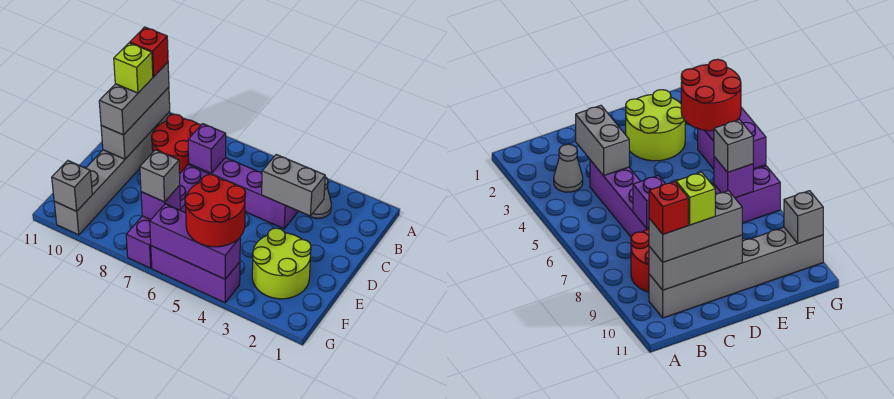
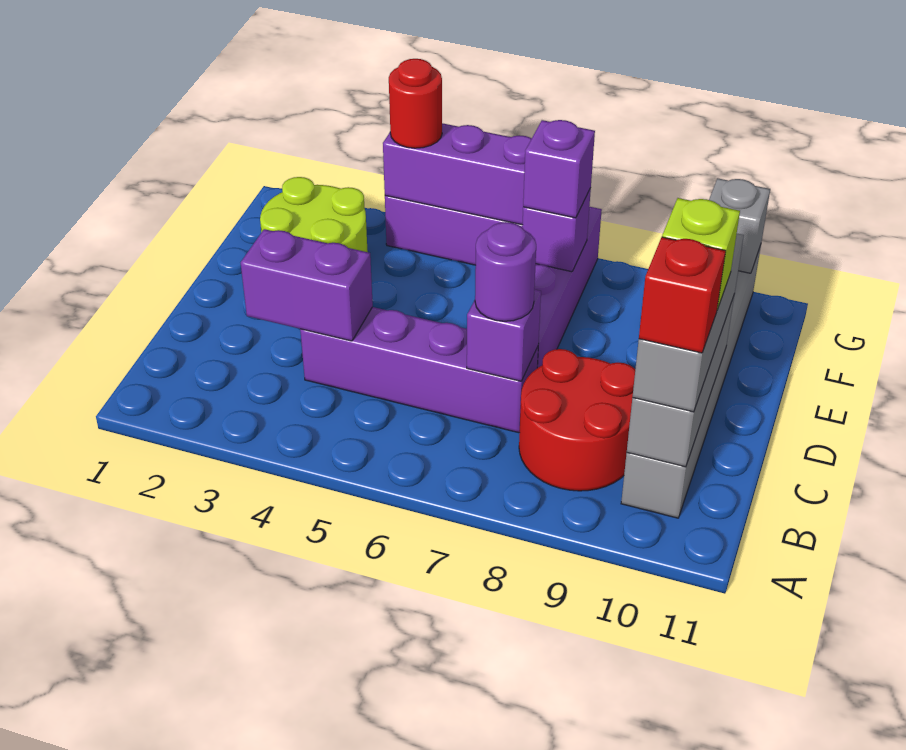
grey 1x1 cone [310,177,331,218] -> none
grey 1x2 brick [262,155,325,216] -> purple 1x2 brick [241,229,373,341]
none -> purple 1x1 round brick [475,222,536,321]
red 2x2 round brick [185,174,246,247] -> red 1x1 round brick [389,59,442,148]
grey 1x1 brick [140,150,180,202] -> purple 1x1 brick [523,120,595,218]

